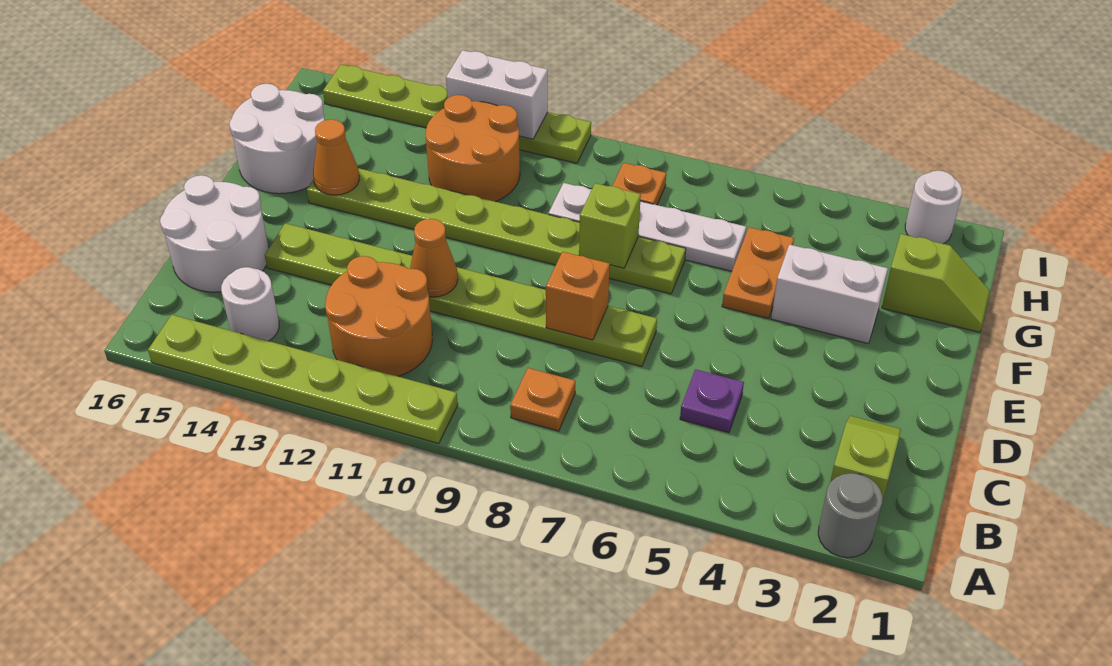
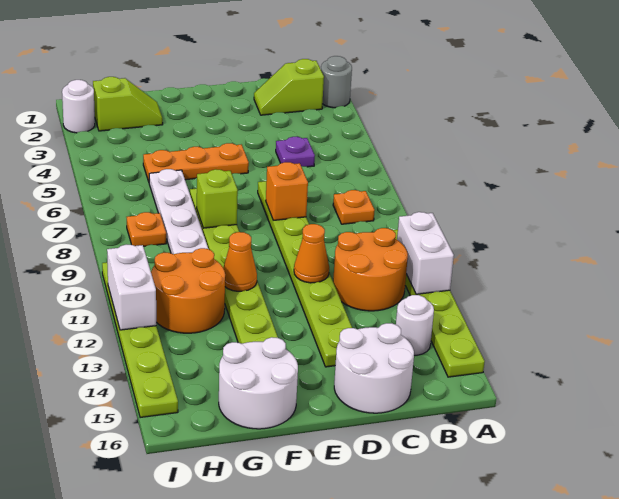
white 1x2 brick [771,244,888,344] -> white 1x2 brick moved to [397,212,454,294]
orange 1x2 plate [722,227,794,318] -> orange 1x3 plate [143,143,249,182]
orange 1x1 cone [313,119,359,195] -> orange 1x1 cone moved to [223,232,257,291]
lime 1x2 slope [882,234,990,332] -> lime 1x2 slope turned to [93,77,163,131]

